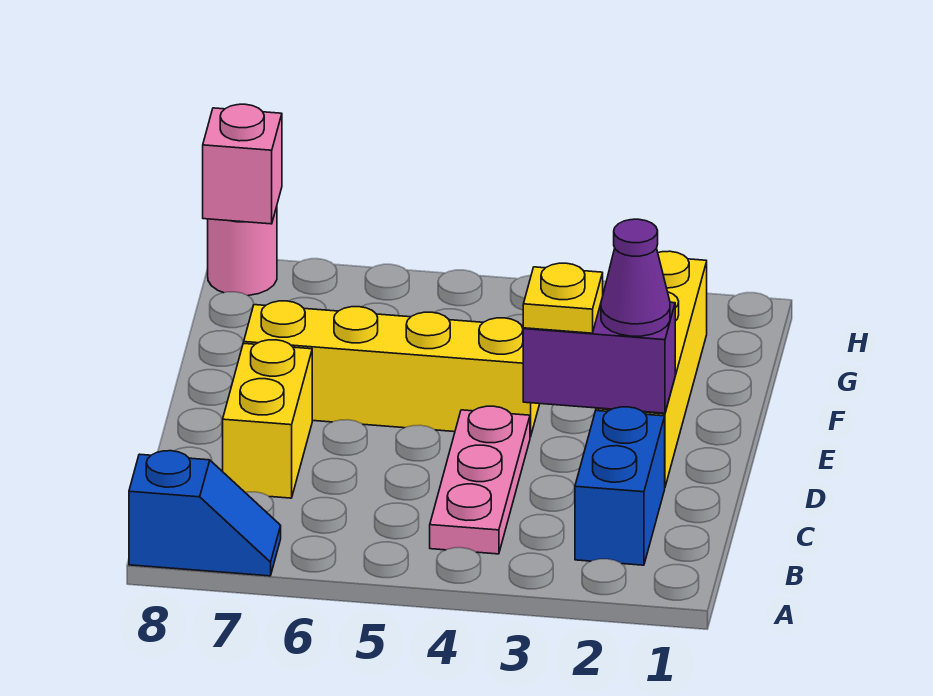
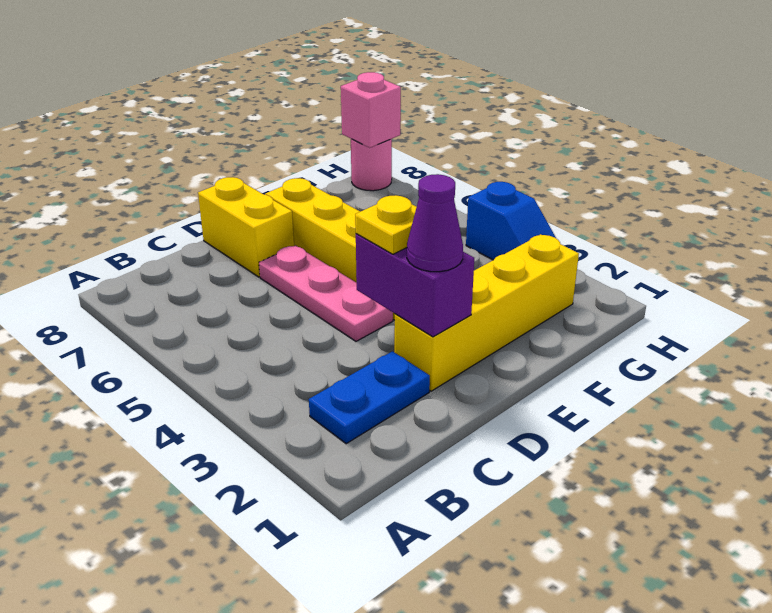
blue 1x2 slope [129,451,281,576] -> blue 1x2 slope moved to [466,182,556,260]
blue 1x2 brick [575,407,665,565] -> blue 1x2 plate [309,351,430,444]
pink 1x3 plate [430,406,530,554] -> pink 1x3 plate turned to [259,245,393,341]
yellow 1x2 brick [223,340,312,498] -> yellow 1x2 brick turned to [198,177,294,277]

